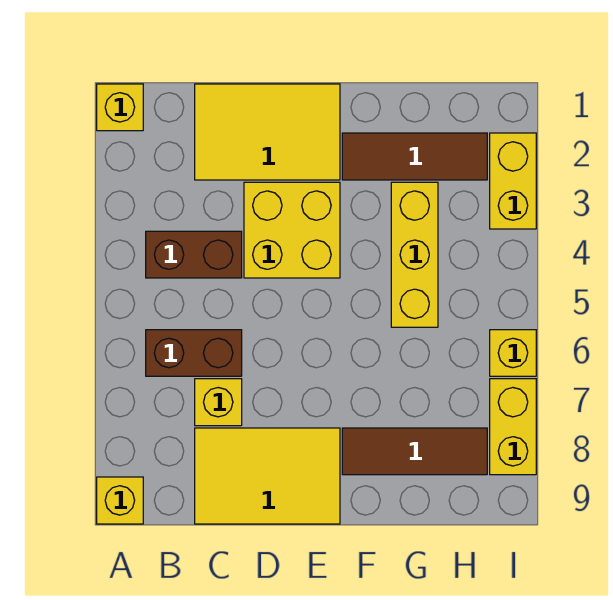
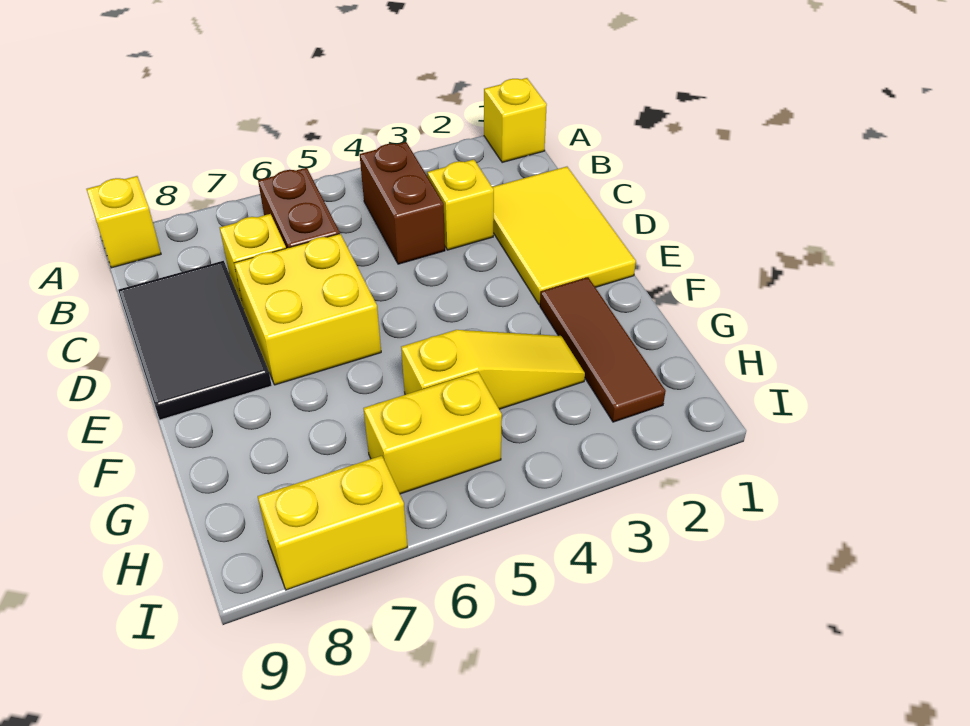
yellow 2x3 tile [195,428,340,524] -> black 2x3 tile [118,261,272,420]
yellow 2x2 brick [244,182,340,278] -> yellow 2x2 brick moved to [234,234,381,385]
brown 1x3 tile [342,428,487,475] -> none
yellow 1x3 brick [391,182,438,327] -> yellow 1x3 slope [401,330,585,409]
yellow 1x2 brick [490,133,536,229] -> yellow 1x2 brick moved to [364,372,502,494]
yellow 1x1 brick [490,330,536,376] -> yellow 1x1 brick moved to [427,160,494,250]

